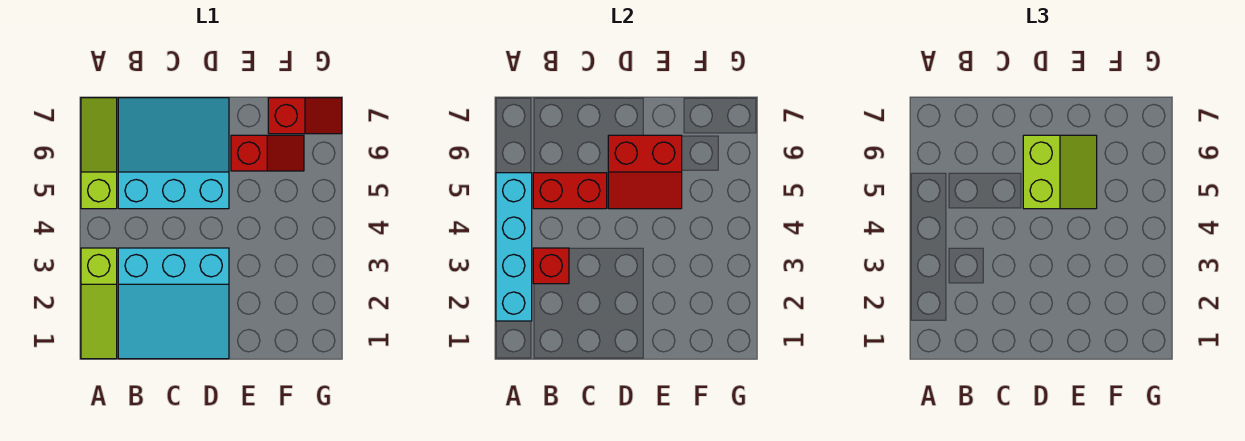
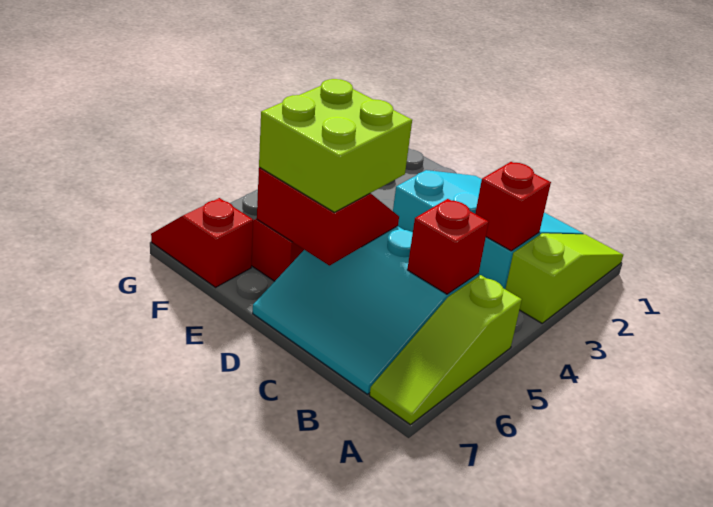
cyan 1x4 brick [496,173,532,321] -> none
red 1x2 brick [533,173,607,209] -> red 1x1 brick [407,199,489,294]
lime 2x2 slope [1023,135,1097,209] -> lime 2x2 brick [259,79,412,212]

